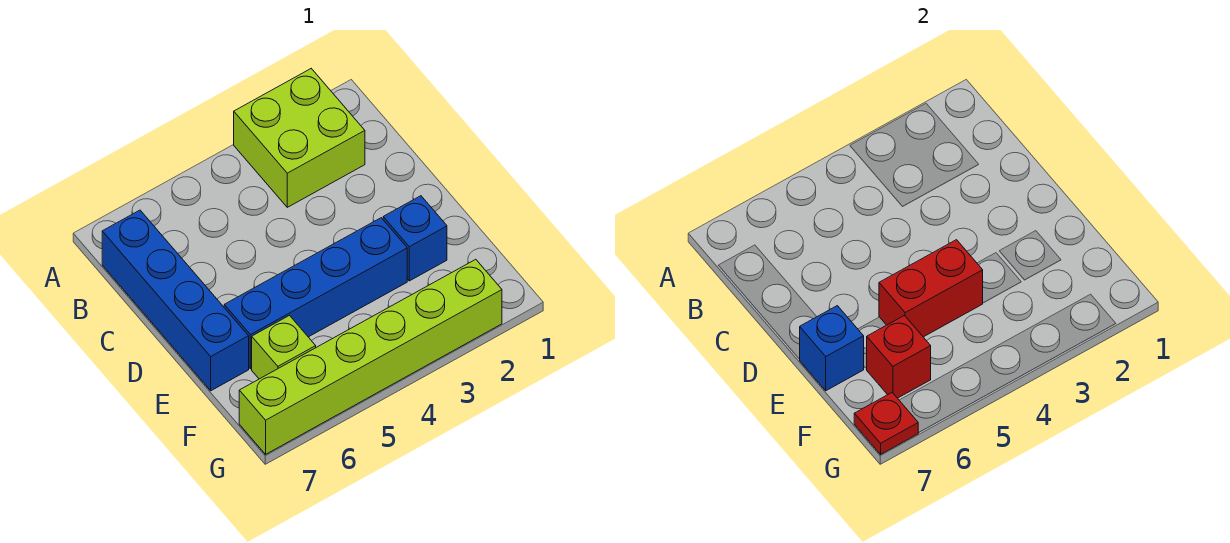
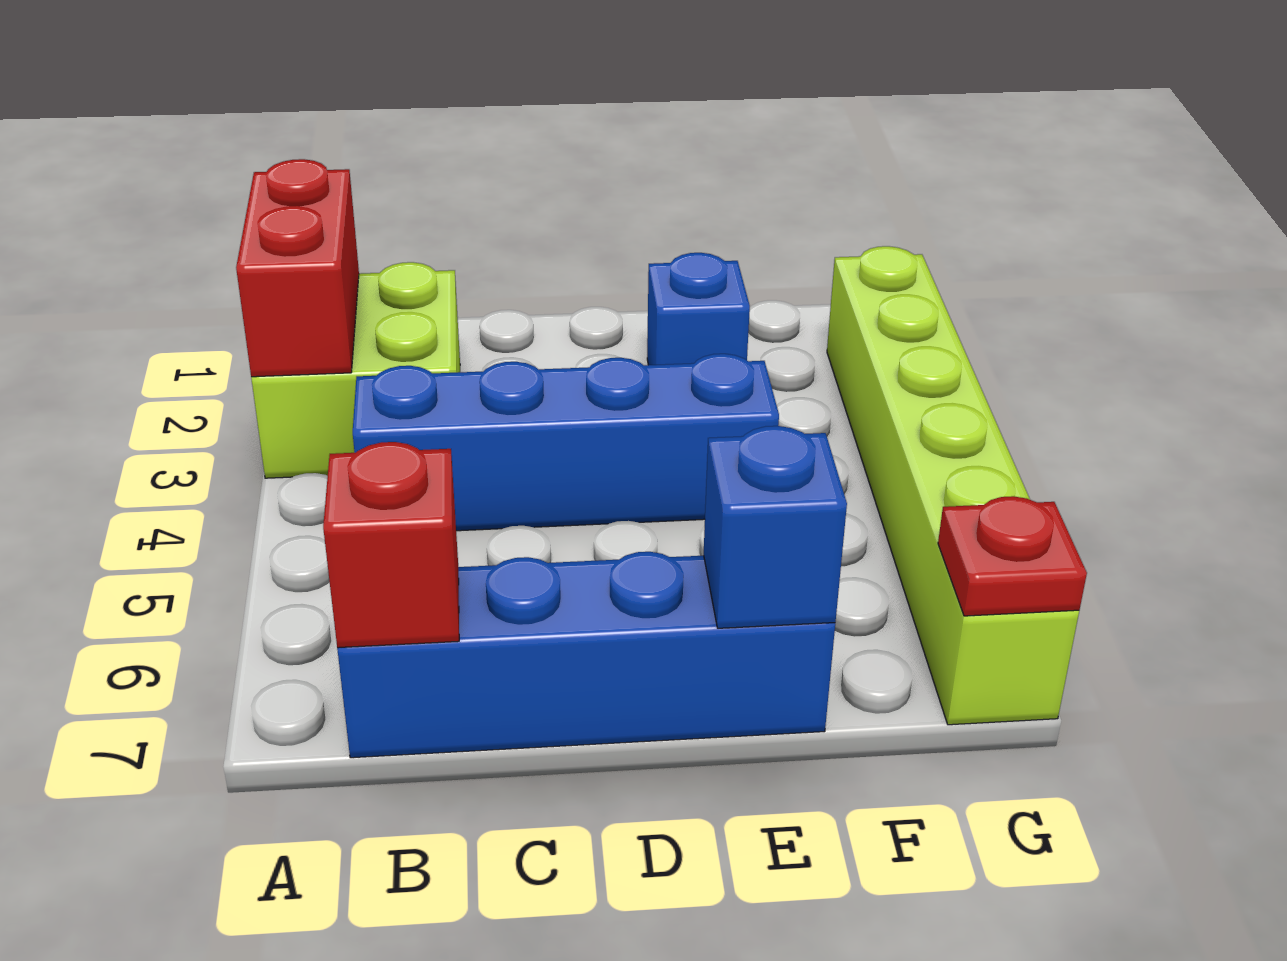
blue 1x4 brick [224,218,407,369] -> blue 1x4 brick turned to [353,354,779,531]
red 1x2 brick [879,240,983,337] -> red 1x2 brick moved to [236,159,359,377]
lime 1x1 brick [252,316,316,379] -> none
red 1x1 brick [866,316,931,398] -> red 1x1 brick moved to [323,442,459,648]

